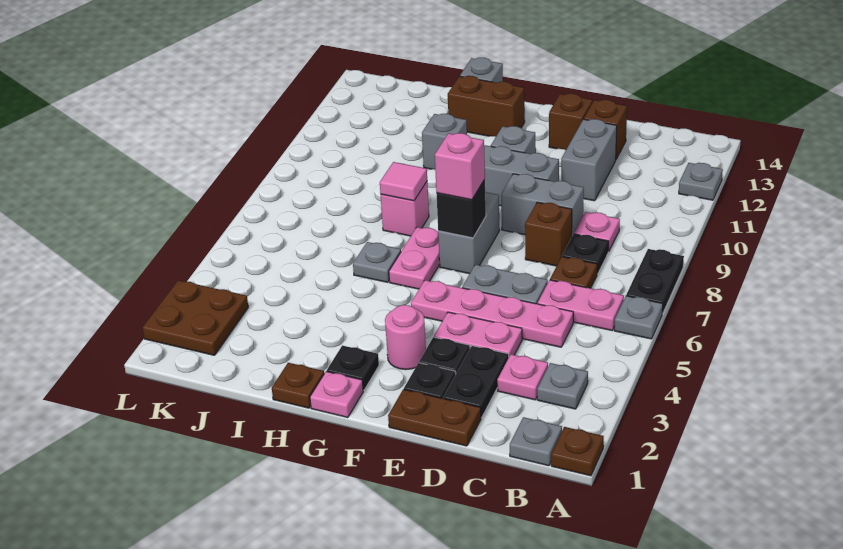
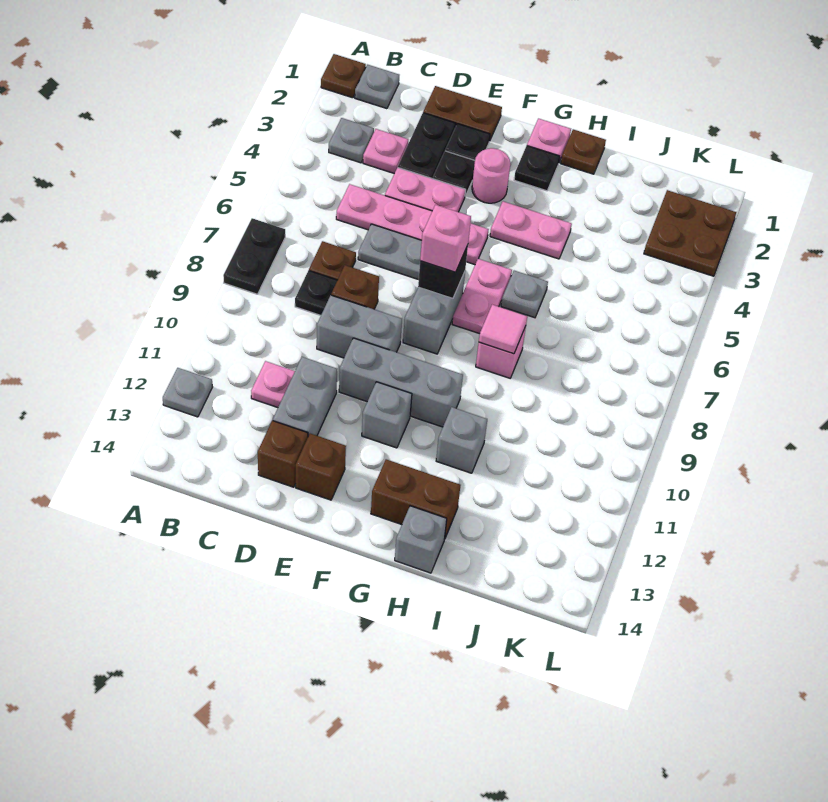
grey 1x1 plate [614,296,663,339] -> none
pink 1x2 plate [538,280,624,330] -> pink 1x2 plate moved to [490,201,572,259]
pink 1x1 plate [574,212,620,252] -> pink 1x1 plate moved to [251,361,295,408]

